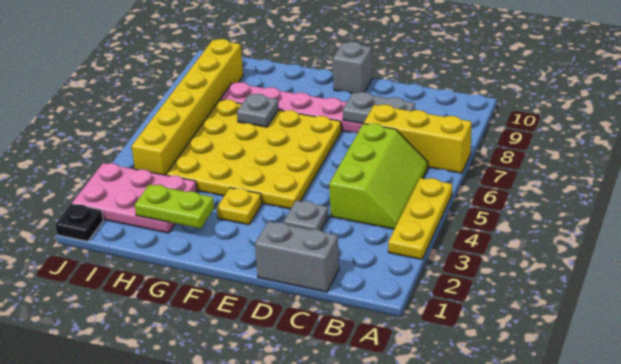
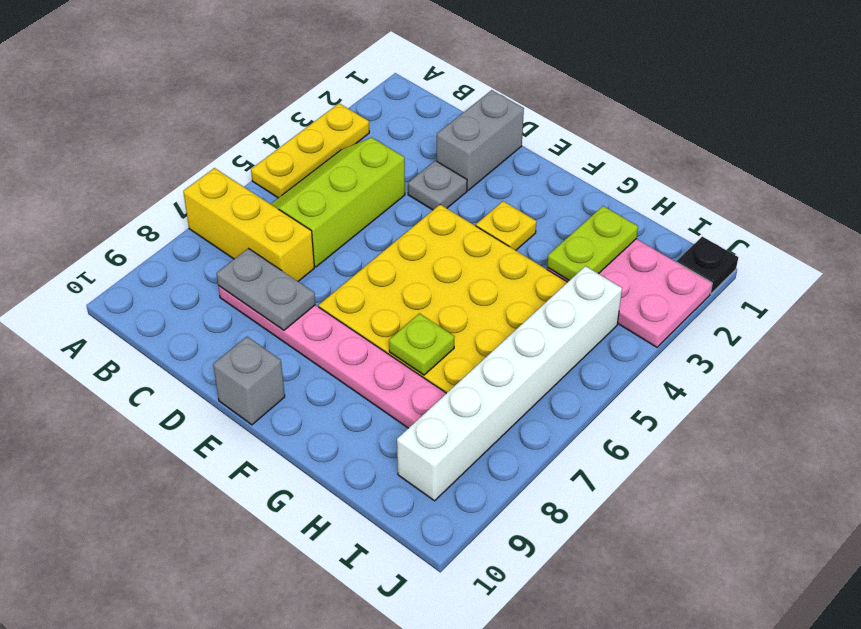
grey 1x2 brick [255,221,339,292] -> grey 1x2 brick turned to [437,90,524,190]
lime 1x2 plate [135,184,214,229] -> lime 1x2 plate turned to [547,206,638,281]
grey 1x1 plate [237,94,279,127] -> lime 1x1 plate [389,313,455,375]
yellow 1x6 brick [132,39,243,175] -> white 1x6 brick [397,266,622,501]

